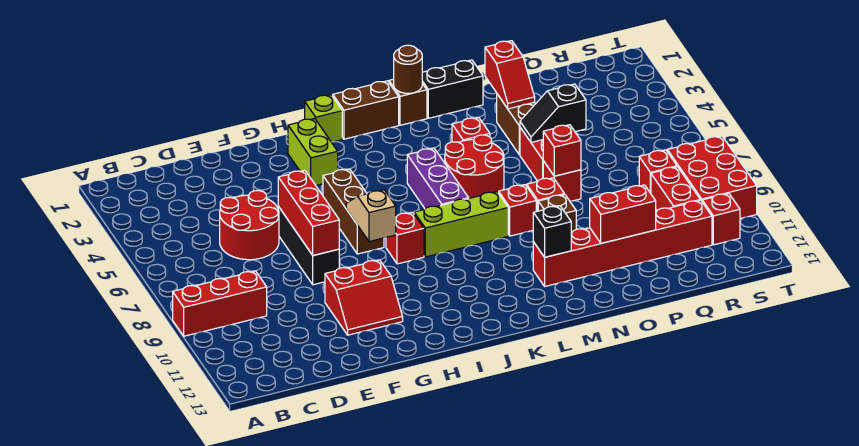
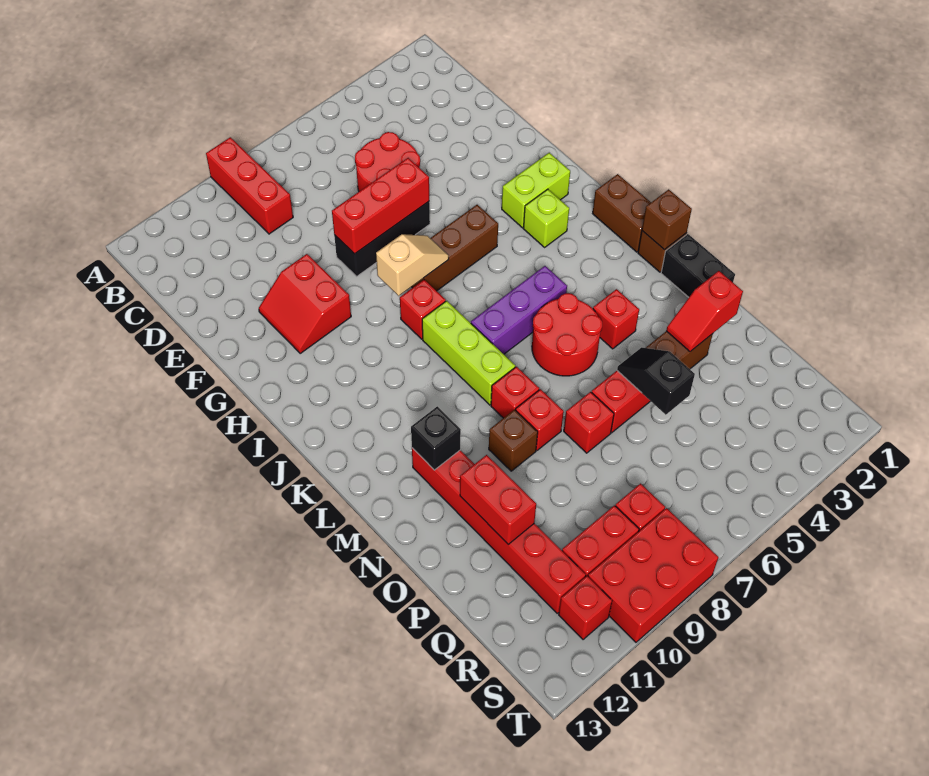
lime 1x1 brick [305,95,342,142] -> lime 1x1 brick moved to [523,189,569,247]
brown 1x1 round brick [394,45,422,93] -> brown 1x1 brick [642,189,692,250]
red 1x1 brick [543,125,581,176] -> none

